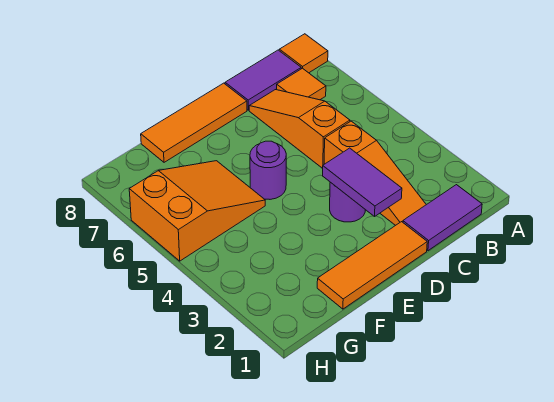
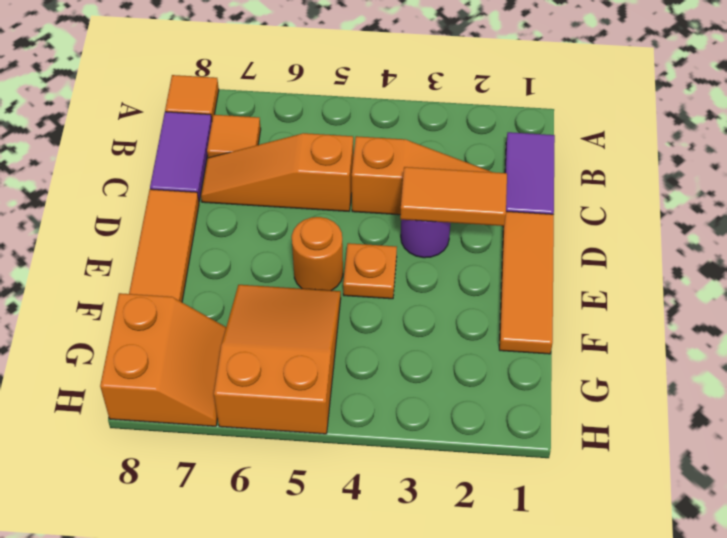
purple 1x2 tile [323,148,402,216] -> orange 1x2 tile [400,167,507,226]
none -> orange 1x1 plate [343,243,397,299]
purple 1x1 round brick [250,141,286,199] -> orange 1x1 round brick [292,217,343,291]
none -> orange 2x2 slope [100,293,226,426]

